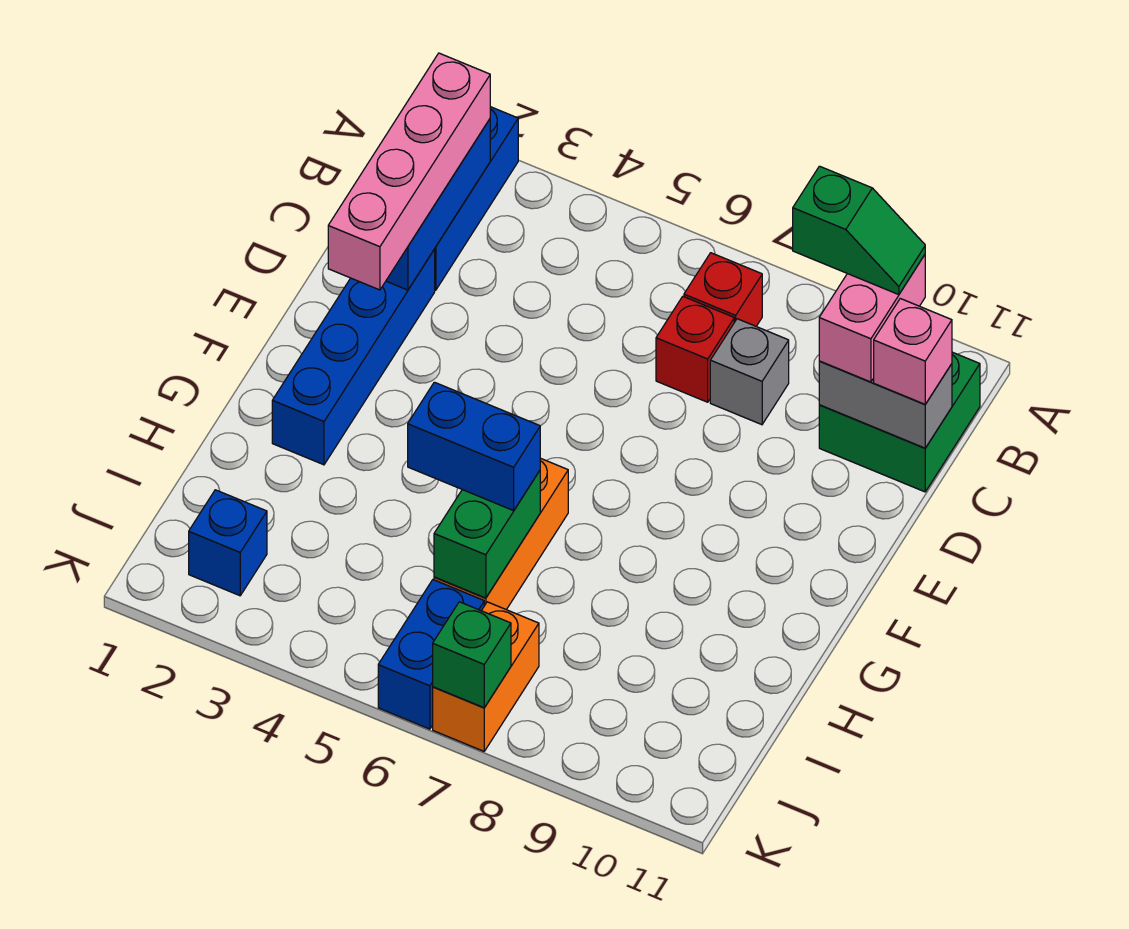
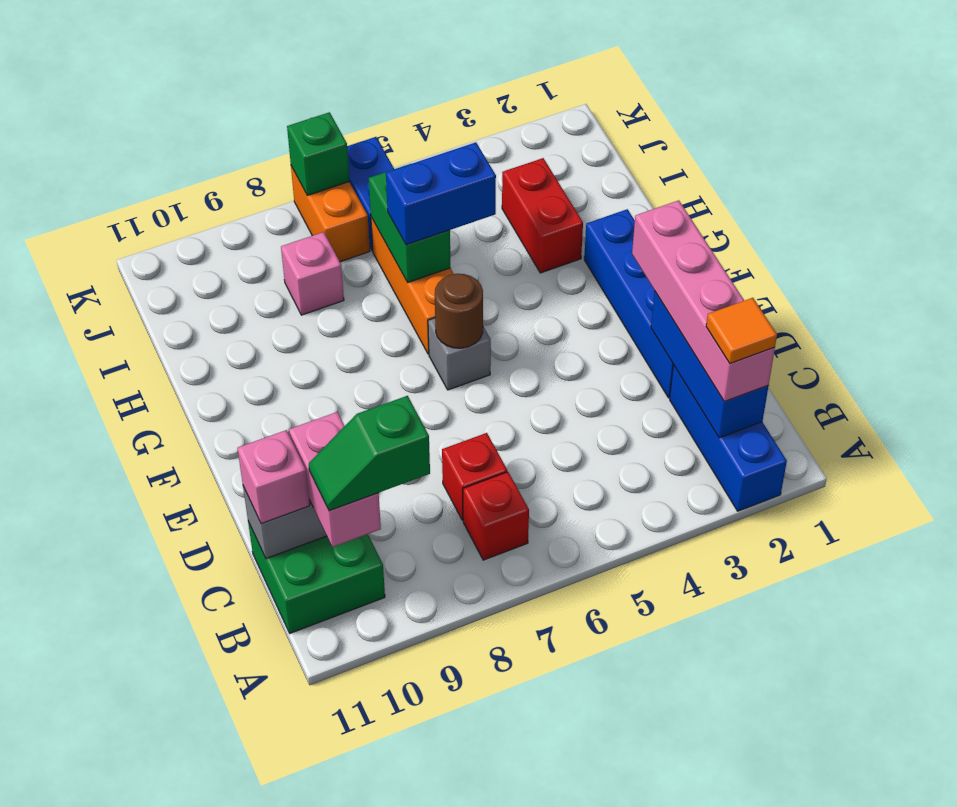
none -> orange 1x1 tile [706,298,777,364]
grey 1x1 brick [710,319,789,425] -> grey 1x1 brick moved to [428,318,491,390]
none -> brown 1x1 round brick [435,274,483,348]
none -> red 1x2 brick [502,158,583,273]
none -> pink 1x1 brick [281,232,344,315]
blue 1x1 brick [189,490,267,596] -> none

